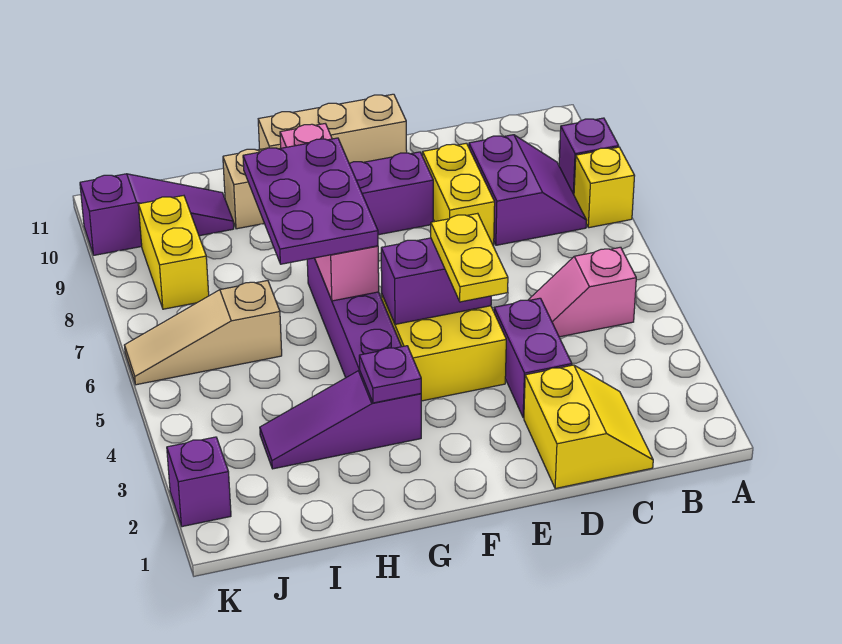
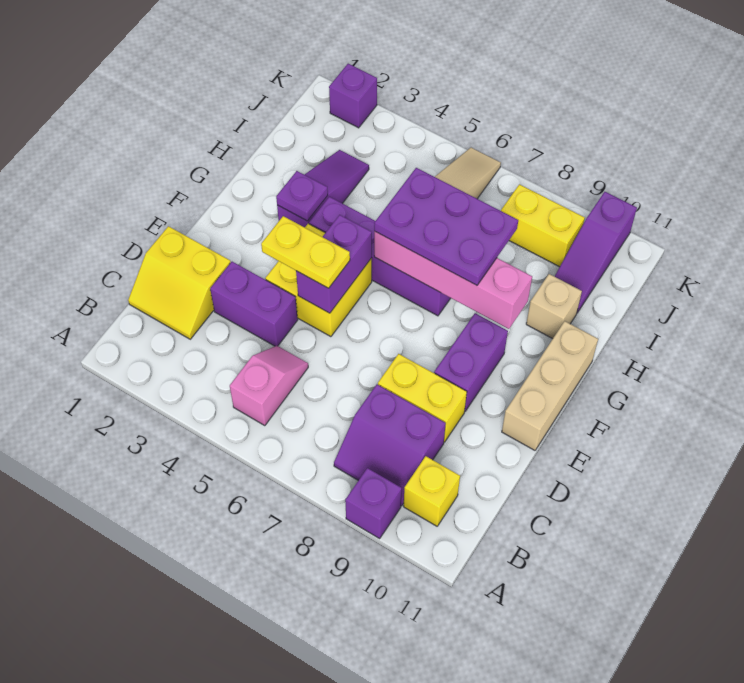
yellow 1x1 brick [574,147,635,228] -> yellow 1x1 brick moved to [404,456,460,526]

